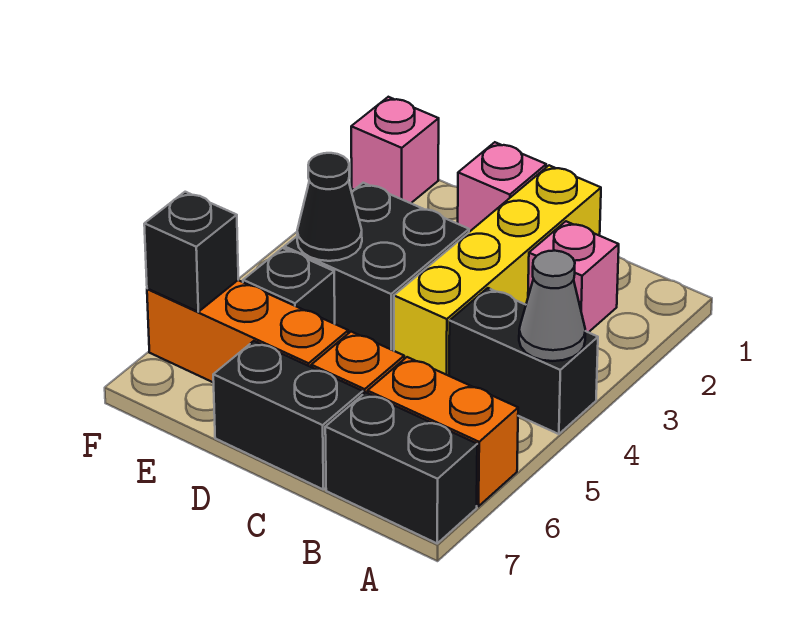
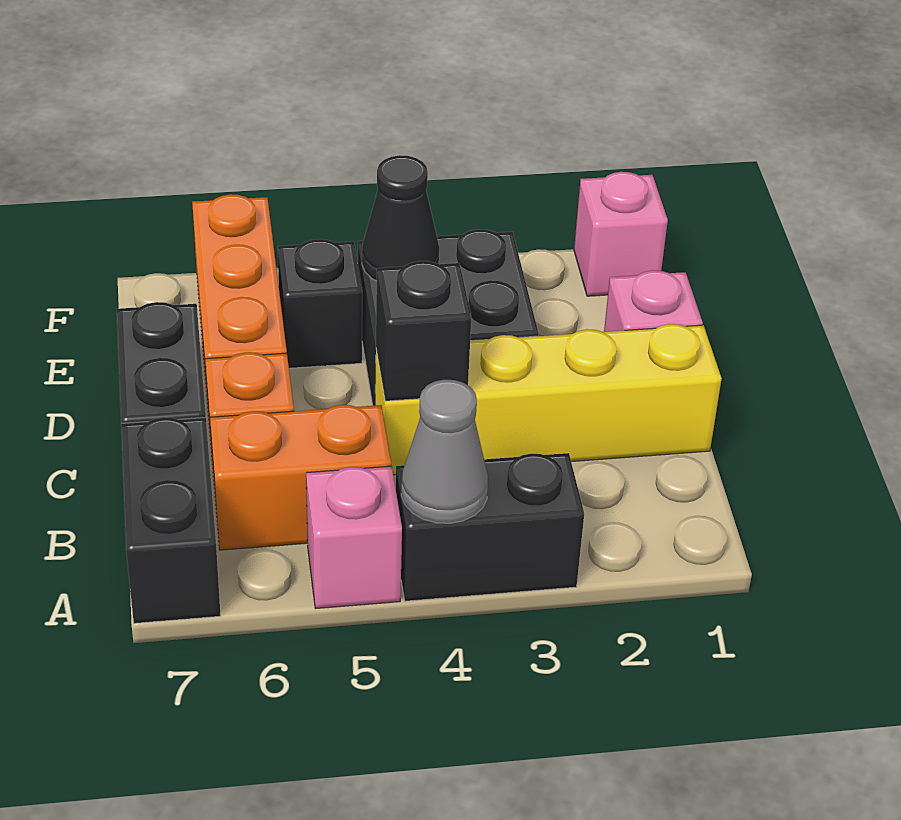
black 1x2 brick [449,288,598,434] -> black 1x2 brick turned to [396,453,584,601]
orange 1x2 brick [368,357,518,506] -> orange 1x2 brick turned to [210,405,391,550]
pink 1x1 brick [528,221,619,332] -> pink 1x1 brick moved to [306,466,402,608]
black 1x1 brick [144,192,238,312] -> black 1x1 brick moved to [376,261,471,401]

